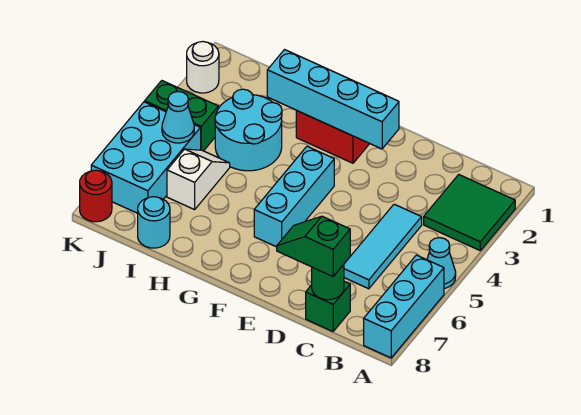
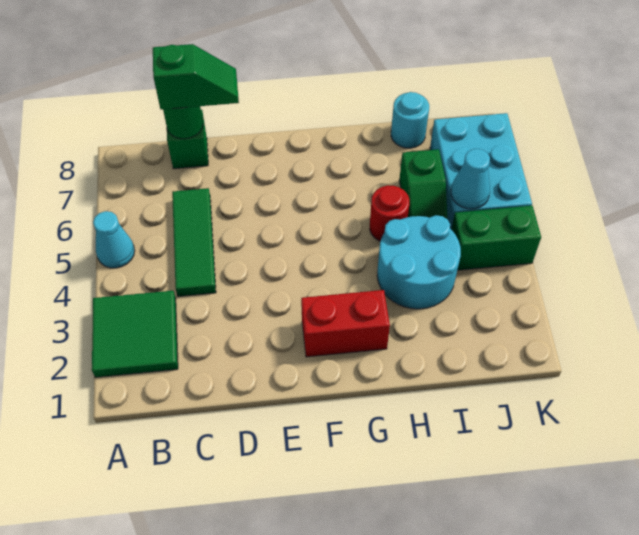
cyan 1x3 brick [364,255,444,358] -> none
cyan 1x3 tile [344,204,422,289] -> green 1x3 tile [172,188,216,296]
cyan 1x4 brick [267,50,399,149] -> none
cyan 1x3 brick [254,146,334,247] -> none
white 1x2 slope [167,149,230,210] -> green 1x2 slope [399,149,448,219]
white 1x1 round brick [187,42,219,93] -> none
red 1x1 round brick [80,170,112,222] -> red 1x1 round brick moved to [370,185,409,241]

